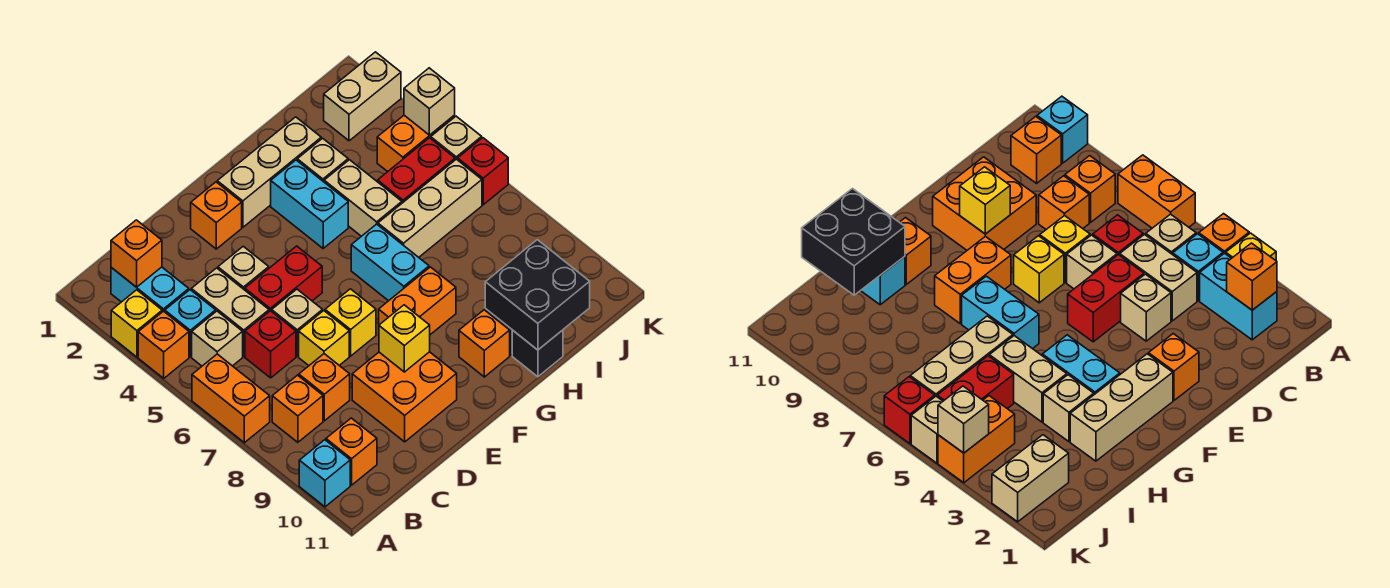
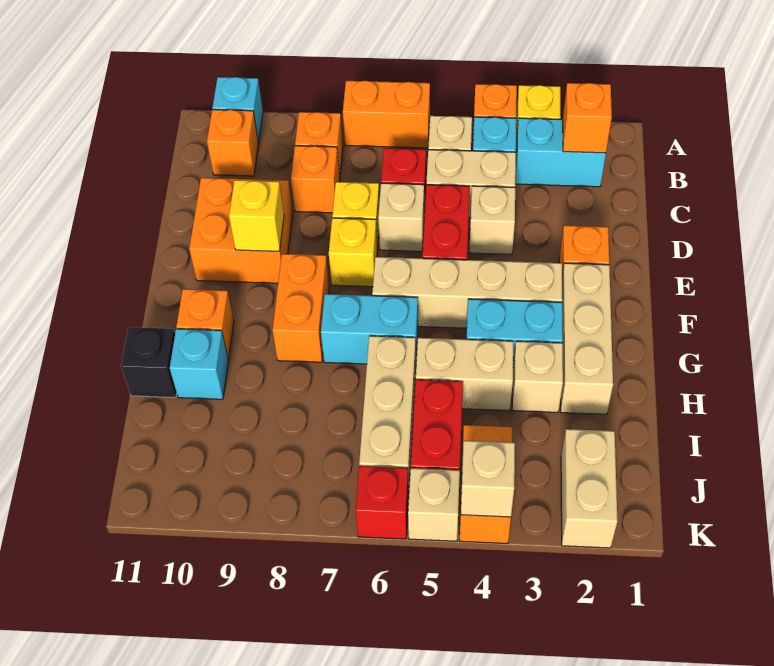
none -> tan 1x4 brick [372,257,562,328]
black 2x2 brick [485,240,590,350] -> none

